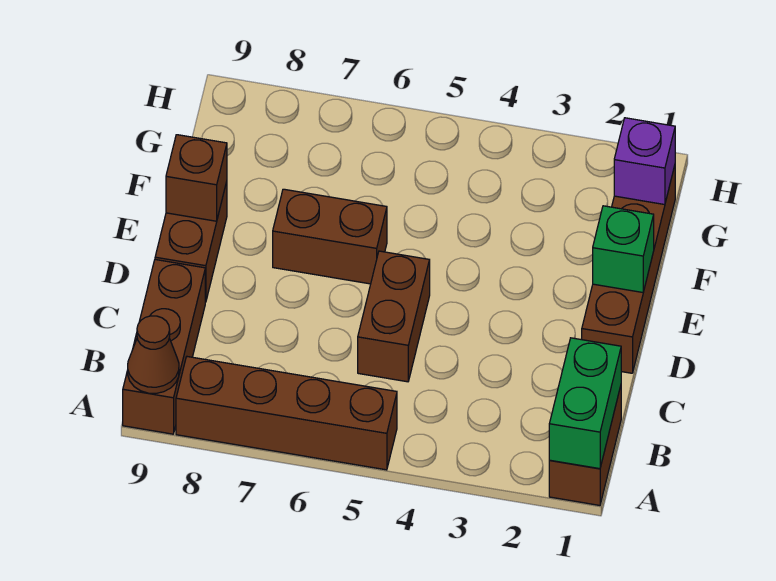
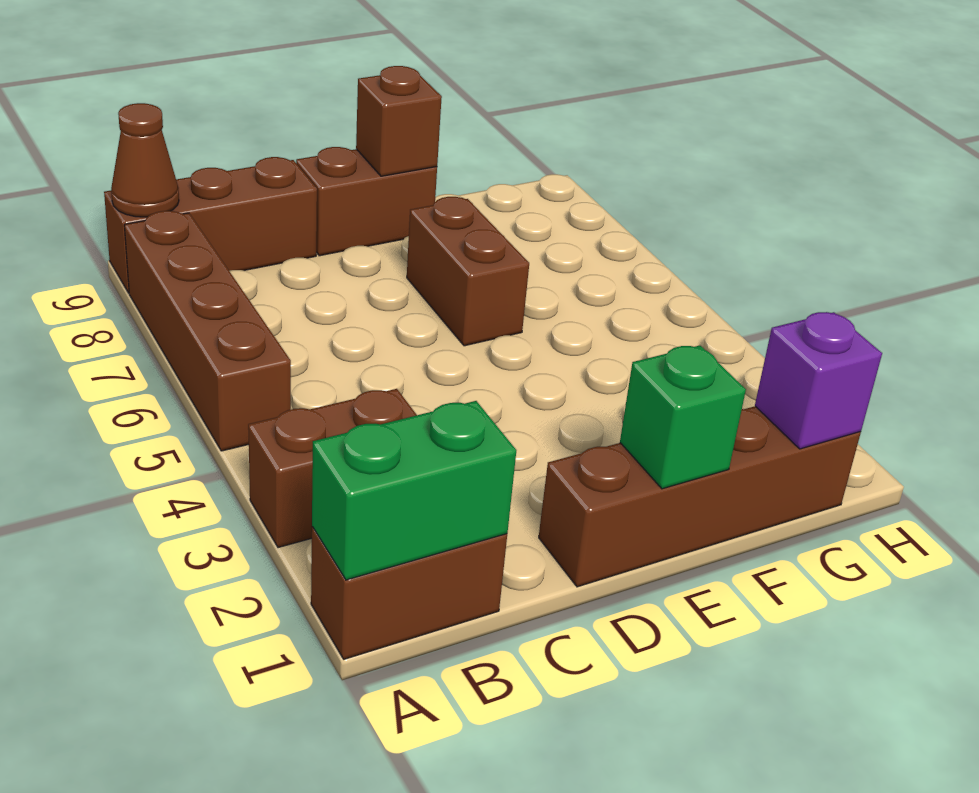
brown 1x2 brick [358,251,430,382] -> brown 1x2 brick moved to [248,389,417,548]

